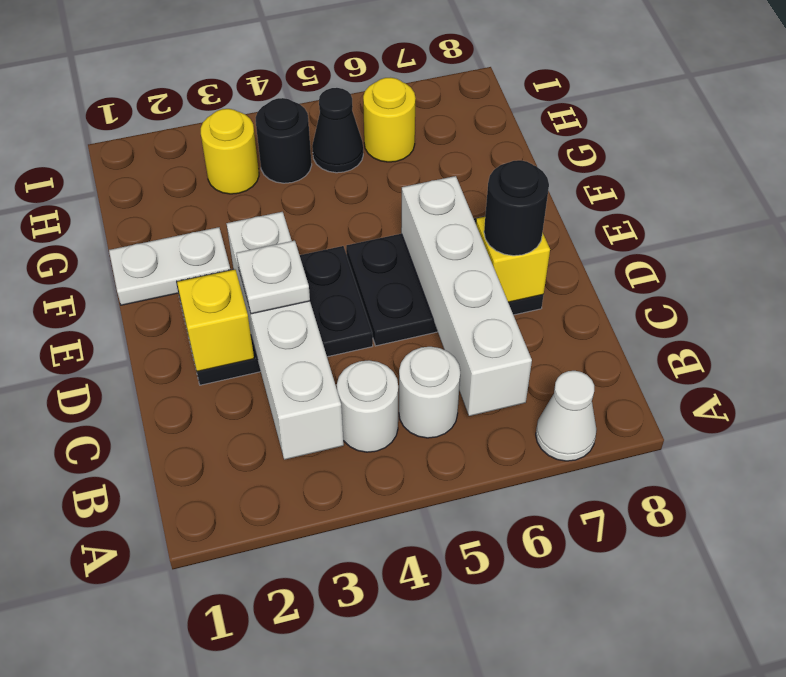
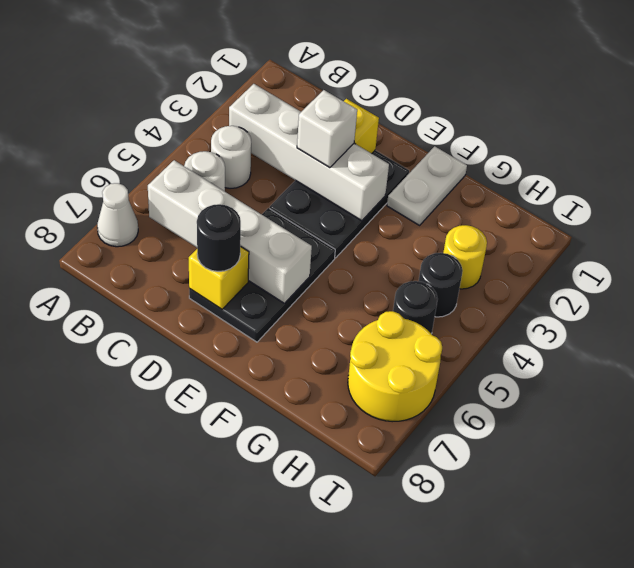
white 1x1 plate [236,240,310,314] -> white 1x1 brick [297,90,357,168]
black 1x1 cone [312,88,363,173] -> black 1x1 round brick [393,281,438,334]
yellow 1x1 round brick [363,78,415,162] -> yellow 2x2 round brick [348,311,442,422]

